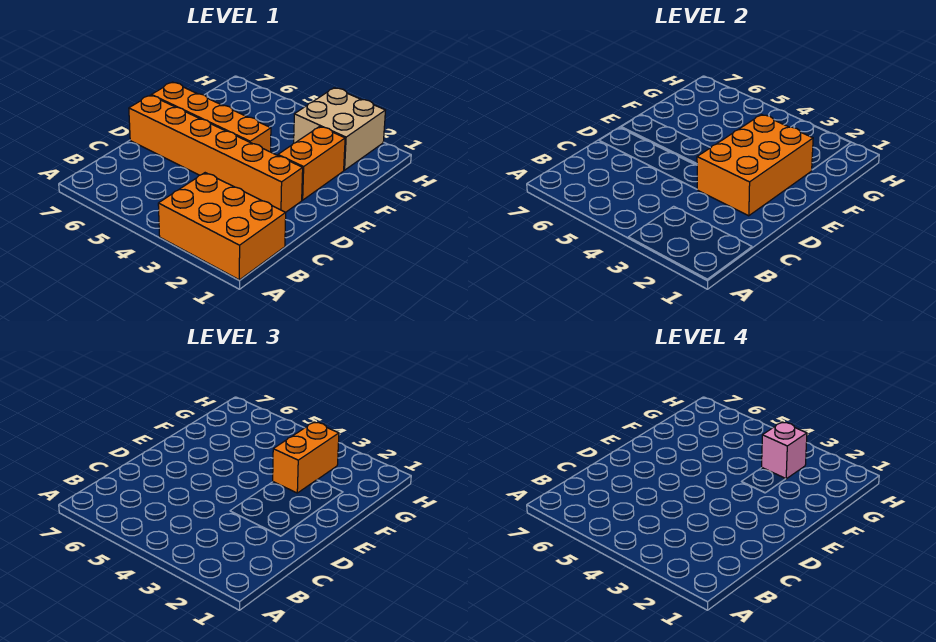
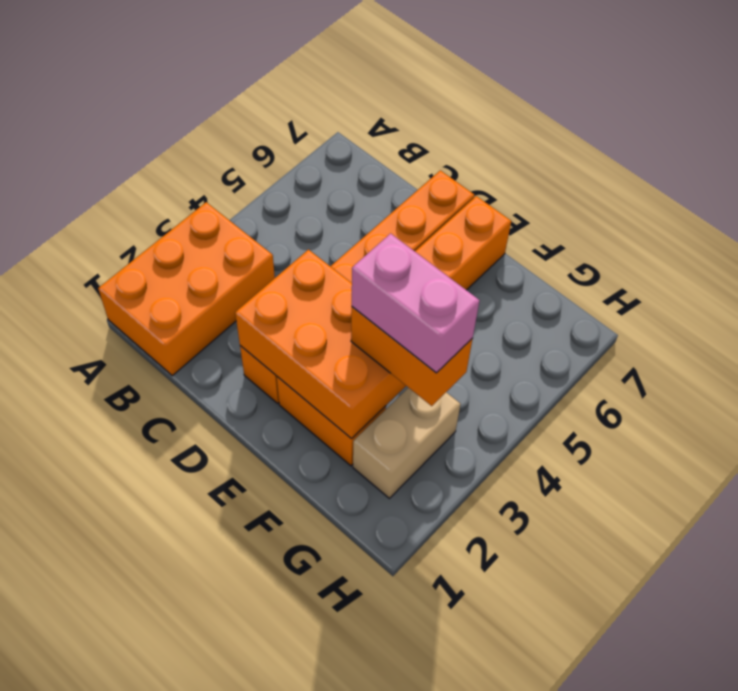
tan 2x2 brick [294,88,386,170] -> tan 1x2 brick [353,388,460,498]
pink 1x1 brick [762,422,807,479] -> pink 1x2 brick [352,234,480,373]

